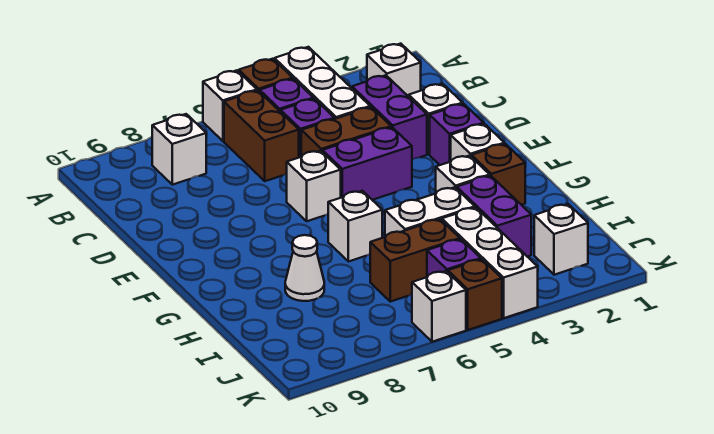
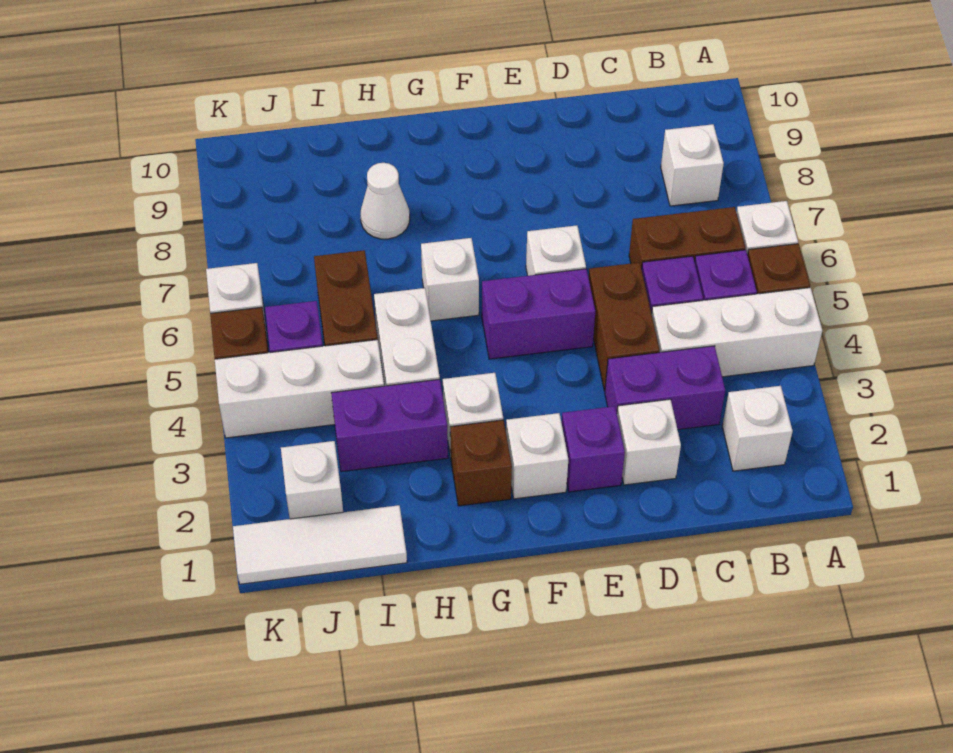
purple 1x2 brick [322,127,412,200] -> purple 1x2 brick turned to [482,269,595,359]
none -> white 1x3 tile [233,505,407,584]

